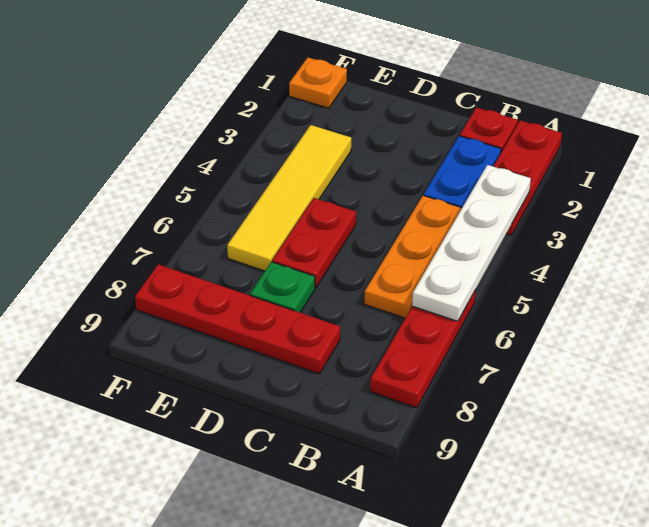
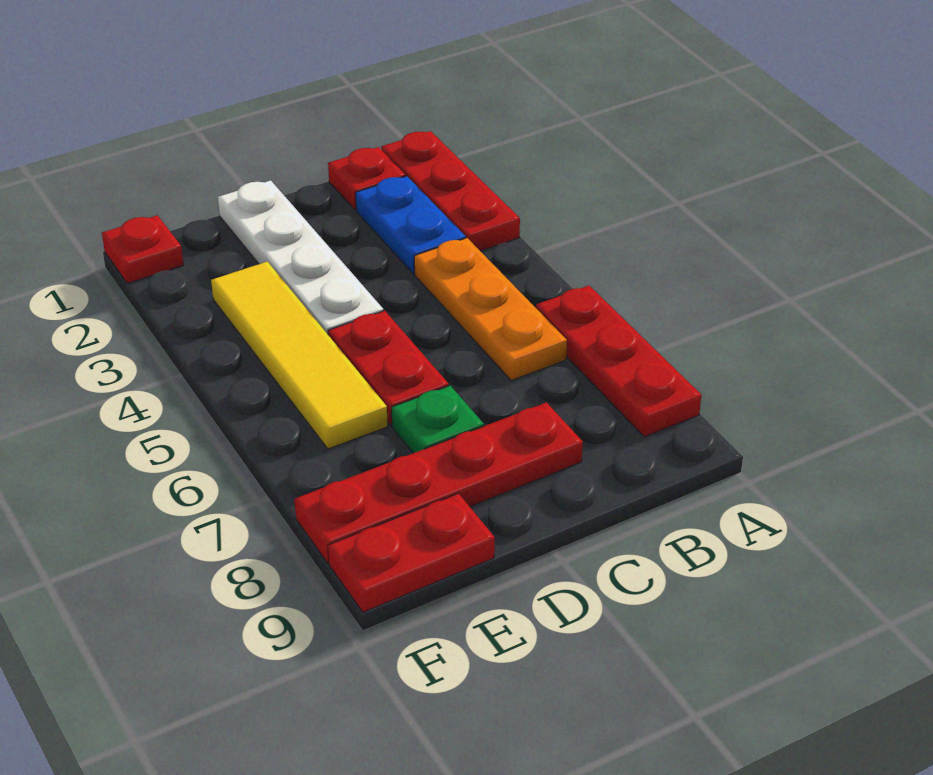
white 1x4 plate [412,165,531,321] -> white 1x4 plate moved to [218,180,383,334]
none -> red 1x2 plate [328,494,495,612]
orange 1x1 plate [289,58,347,108] -> red 1x1 plate [102,215,183,284]

